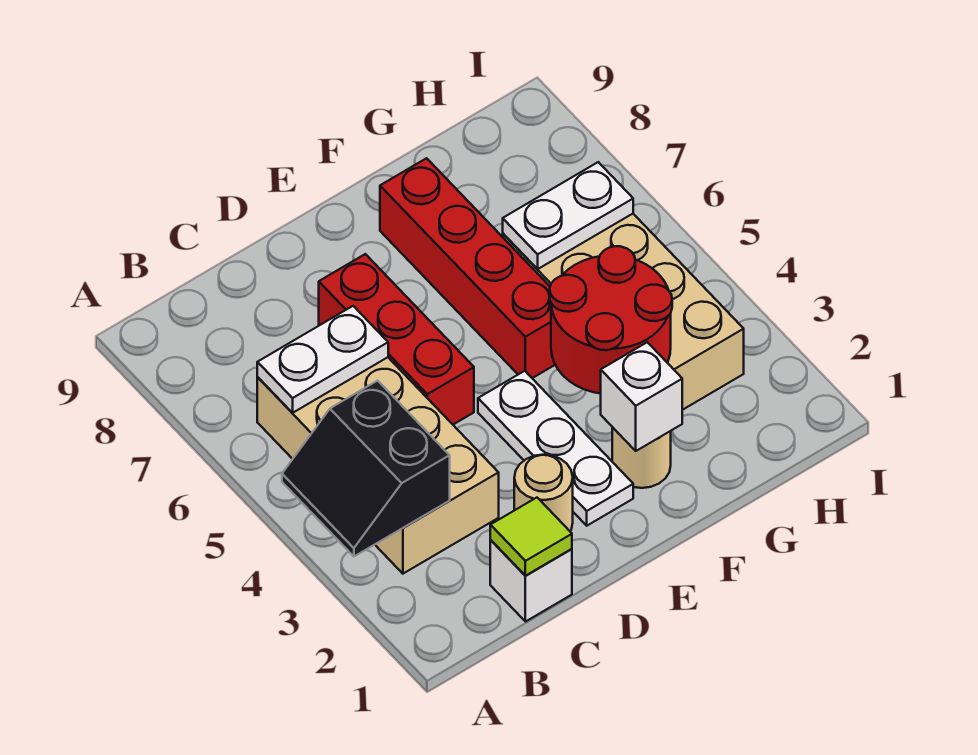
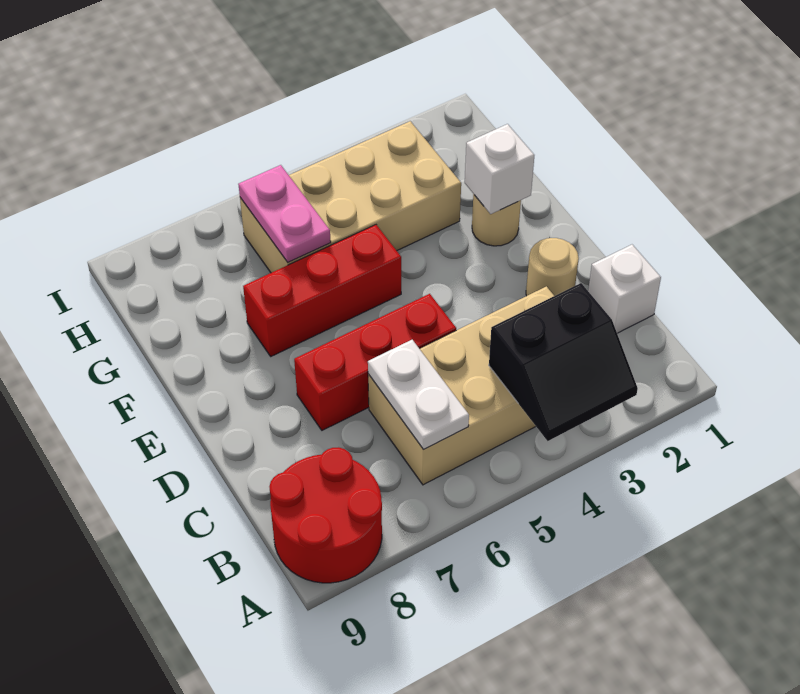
lime 1x1 tile [490,498,572,576] -> none
white 1x3 plate [478,371,633,526] -> none
red 2x2 round brick [550,246,672,394] -> red 2x2 round brick moved to [269,447,382,583]
red 1x4 brick [380,158,555,378] -> red 1x3 brick [243,225,401,356]
white 1x2 plate [503,162,633,269] -> pink 1x2 plate [238,165,331,262]

